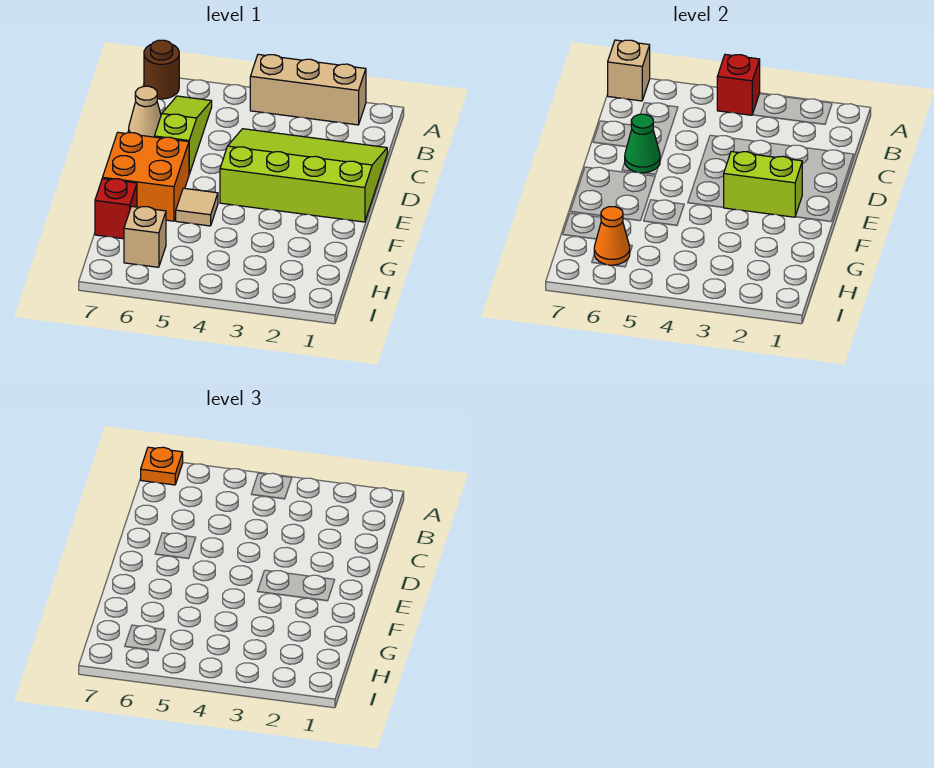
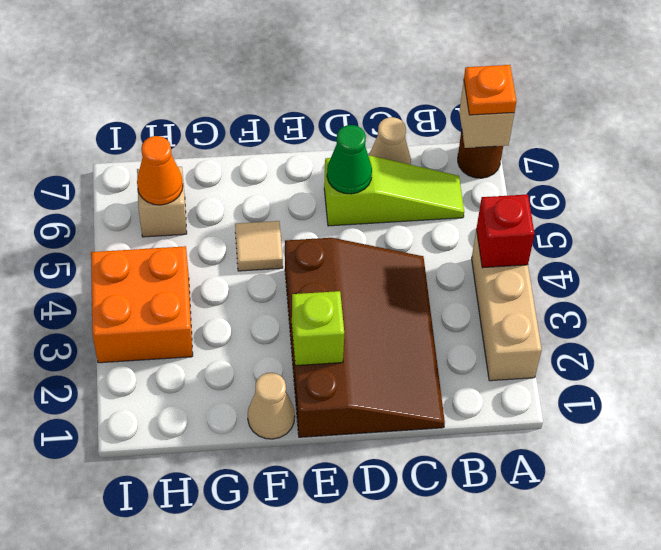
lime 3x4 slope [220,129,387,222] -> brown 3x4 slope [285,238,445,437]
lime 1x2 brick [723,152,802,217] -> lime 1x1 brick [292,291,344,366]
orange 2x2 brick [103,132,189,221] -> orange 2x2 brick moved to [91,246,193,363]
none -> tan 1x1 cone [248,373,295,439]
red 1x1 brick [95,178,137,239] -> none

